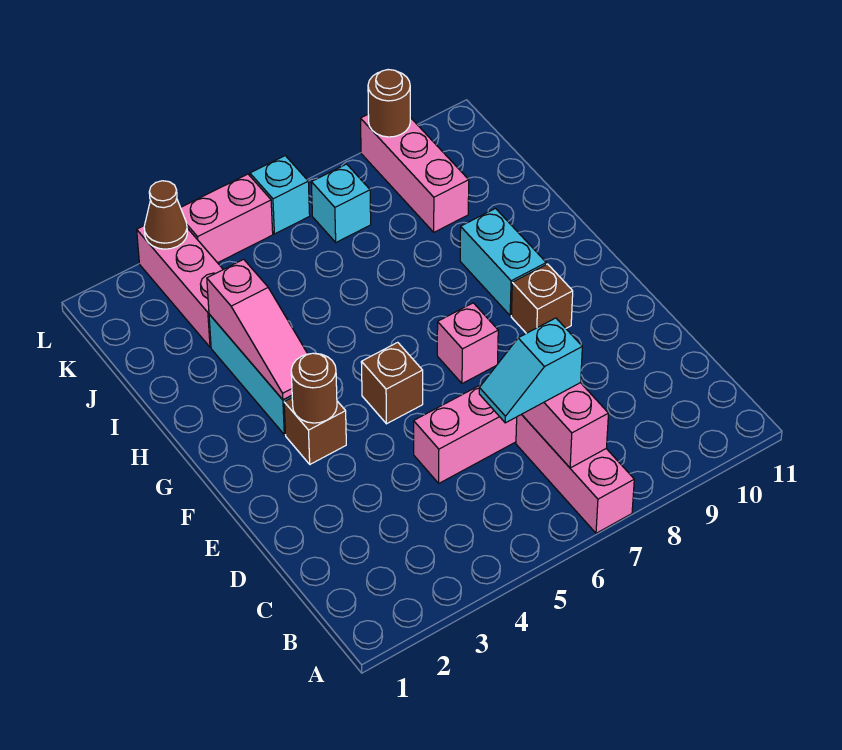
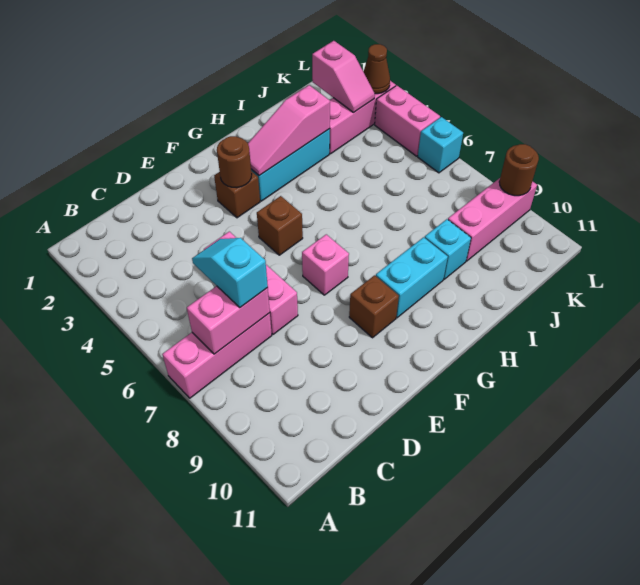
none -> pink 1x2 slope [312,41,375,112]
cyan 1x1 brick [311,164,371,242] -> cyan 1x1 brick moved to [425,219,471,279]

